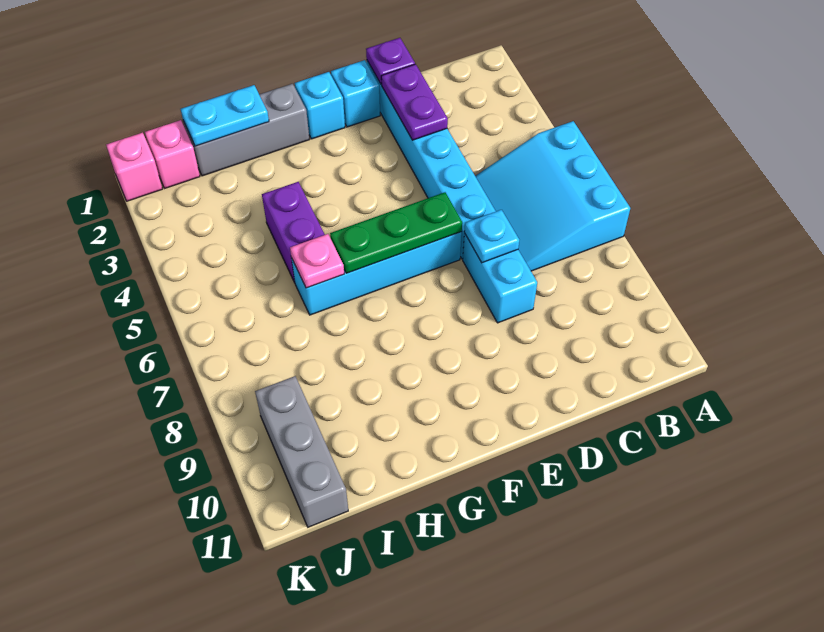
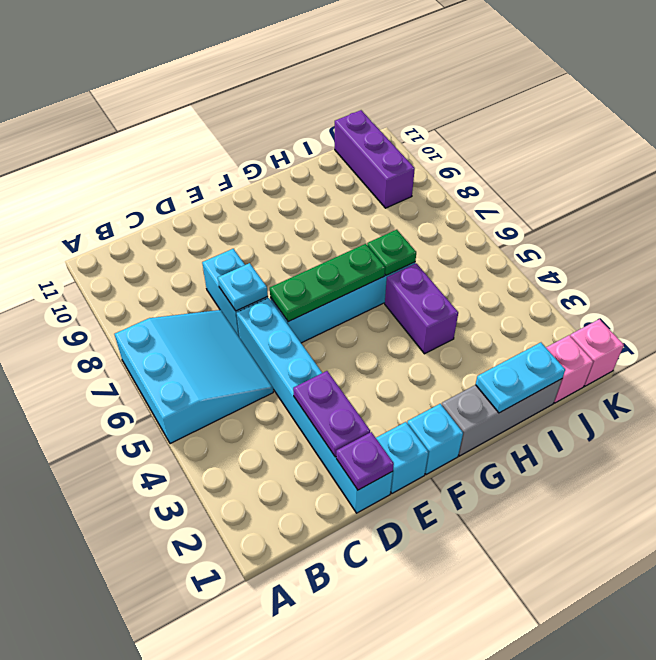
pink 1x1 plate [290,234,344,288] -> green 1x1 plate [367,230,416,275]
grey 1x3 brick [255,376,348,527] -> purple 1x3 brick [335,110,415,208]

